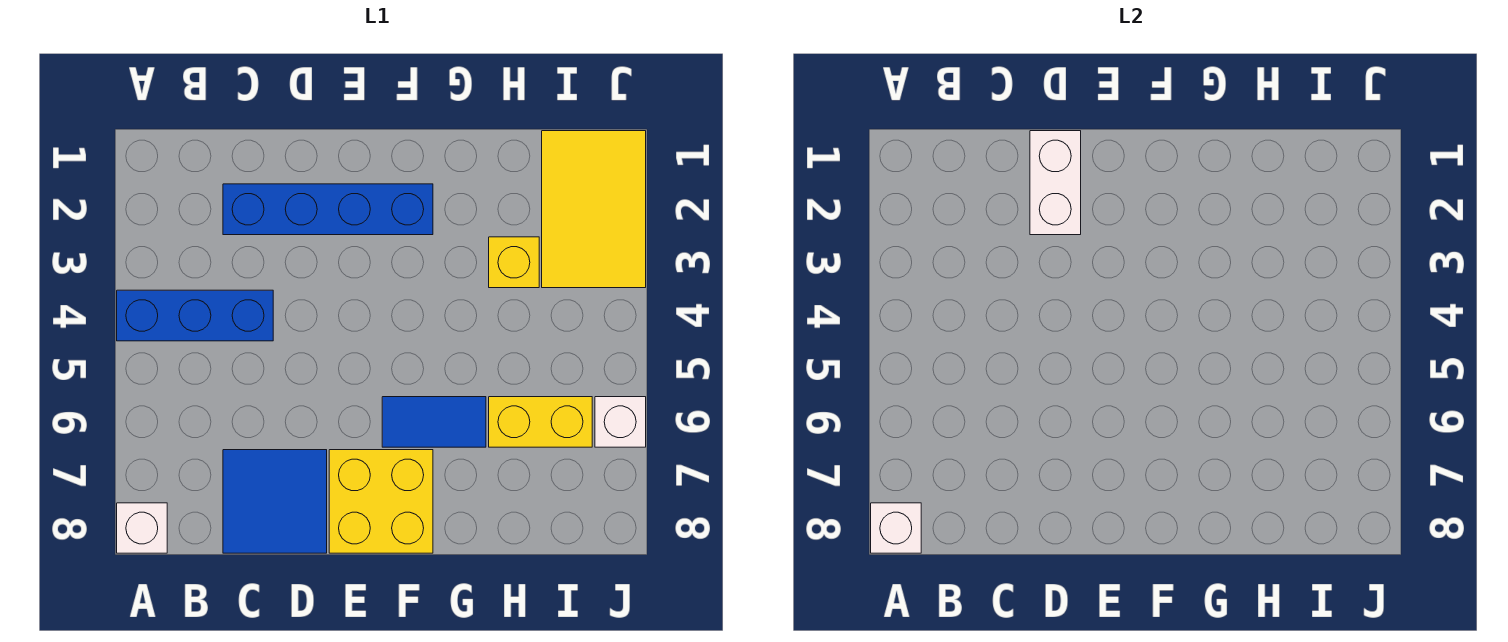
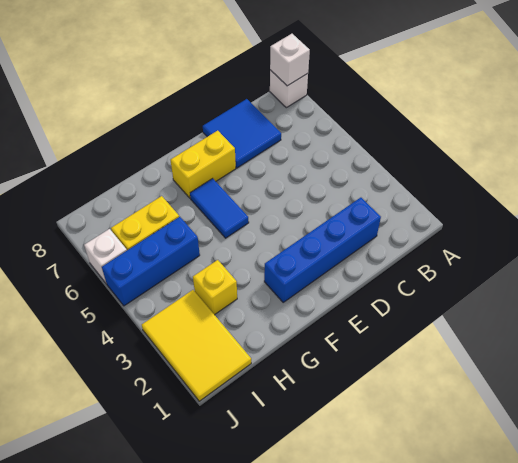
blue 1x3 brick [117,290,273,341] -> blue 1x3 brick moved to [102,217,200,306]
white 1x2 brick [1030,131,1081,235] -> none
yellow 2x2 brick [329,450,433,553] -> yellow 1x2 brick [171,131,236,198]
blue 1x2 tile [382,397,486,447] -> blue 1x2 tile turned to [190,178,249,238]

